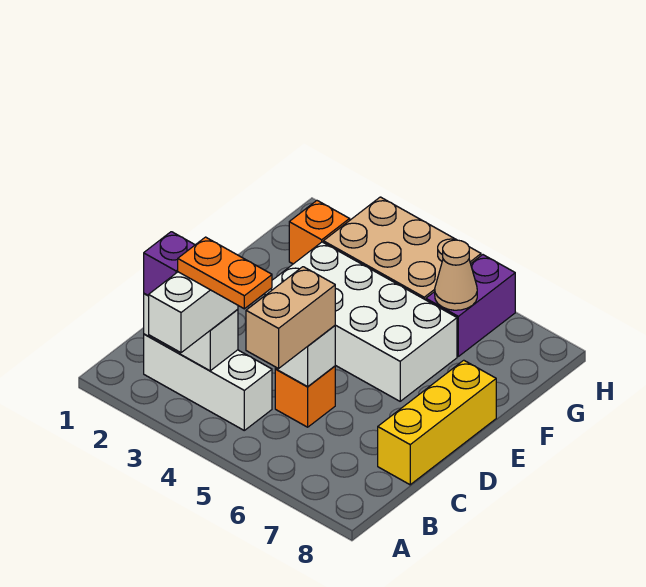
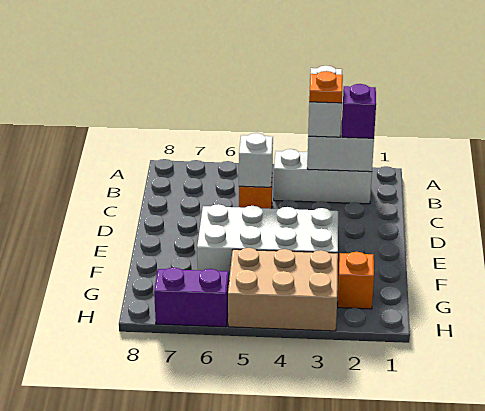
orange 1x2 plate [178,237,272,309] -> orange 1x1 plate [309,71,343,103]
tan 1x2 brick [246,267,335,368] -> none
yellow 1x3 brick [378,360,496,485] -> none
purple 1x2 brick [426,255,515,356] -> purple 1x2 brick turned to [154,267,229,327]
tan 1x1 cone [435,240,477,310] -> none

